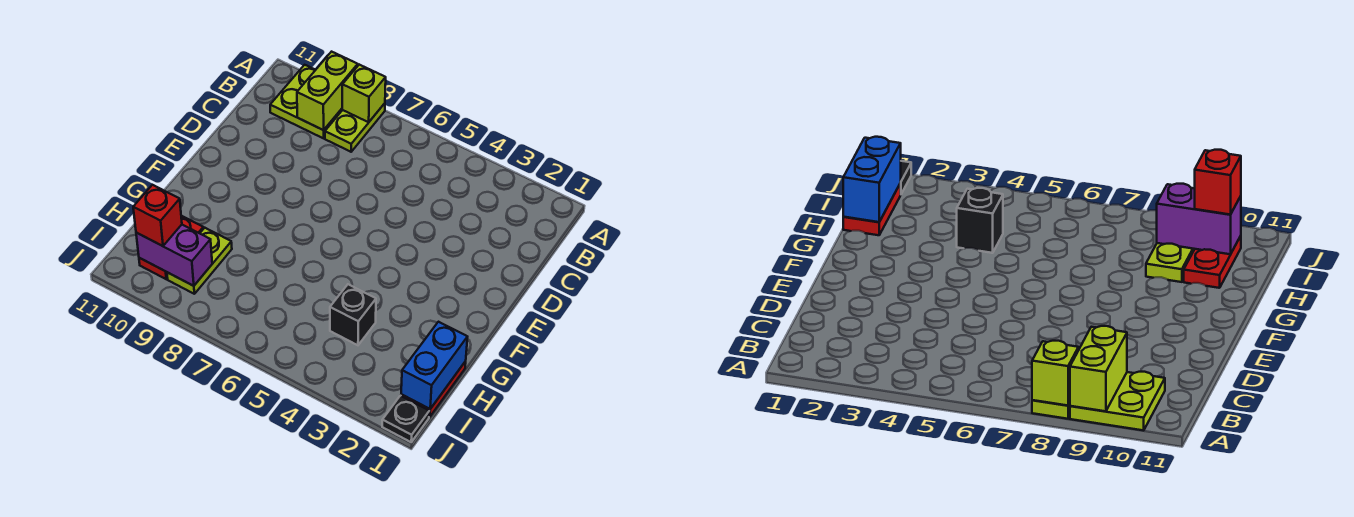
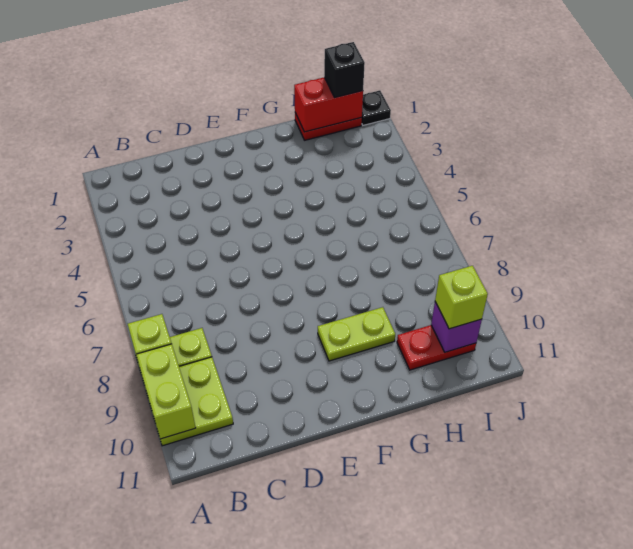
lime 1x2 brick [297,52,358,130] -> lime 1x2 brick turned to [136,344,196,439]
blue 1x2 brick [401,322,467,409] -> red 1x2 brick [294,77,363,132]
black 1x1 brick [330,284,376,345] -> black 1x1 brick moved to [324,42,365,97]
lime 1x2 plate [167,228,232,294] -> lime 1x2 plate moved to [318,307,395,361]
purple 1x2 brick [136,225,212,286] -> purple 1x1 brick [431,302,482,352]
red 1x1 brick [133,185,182,246] -> lime 1x1 brick [435,266,488,329]

